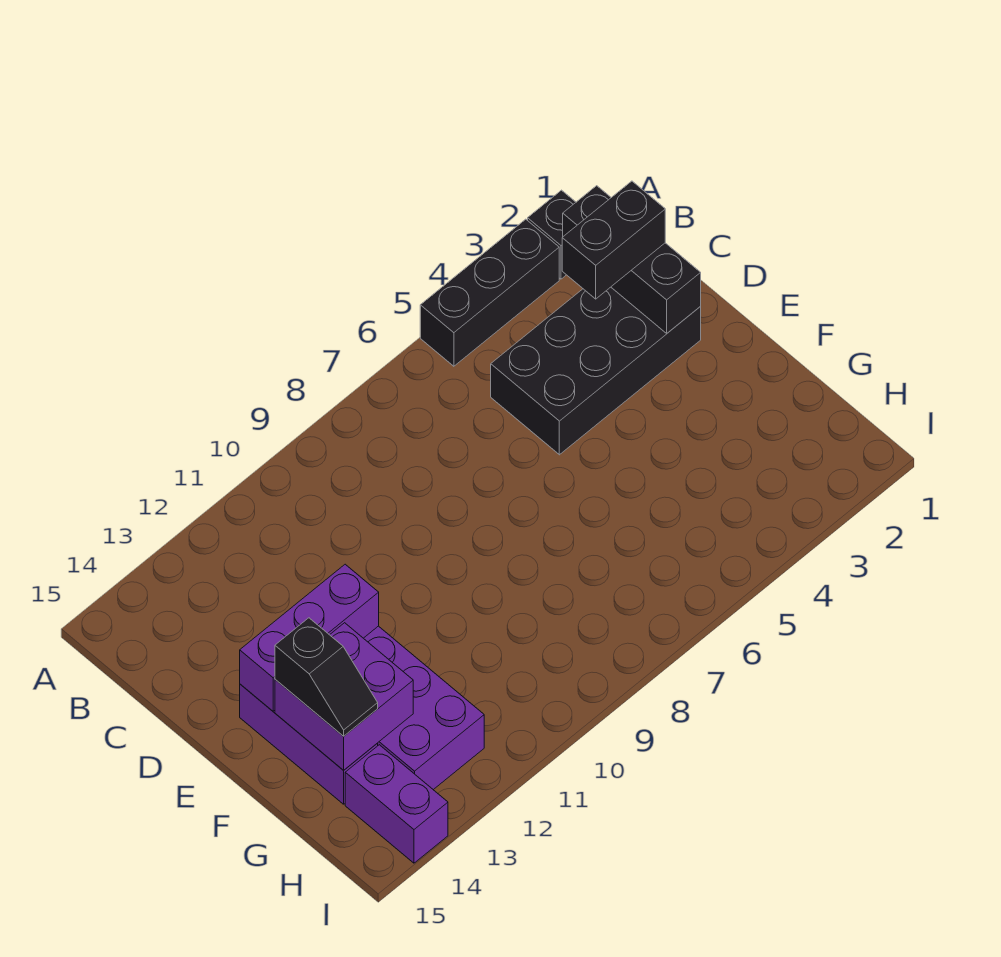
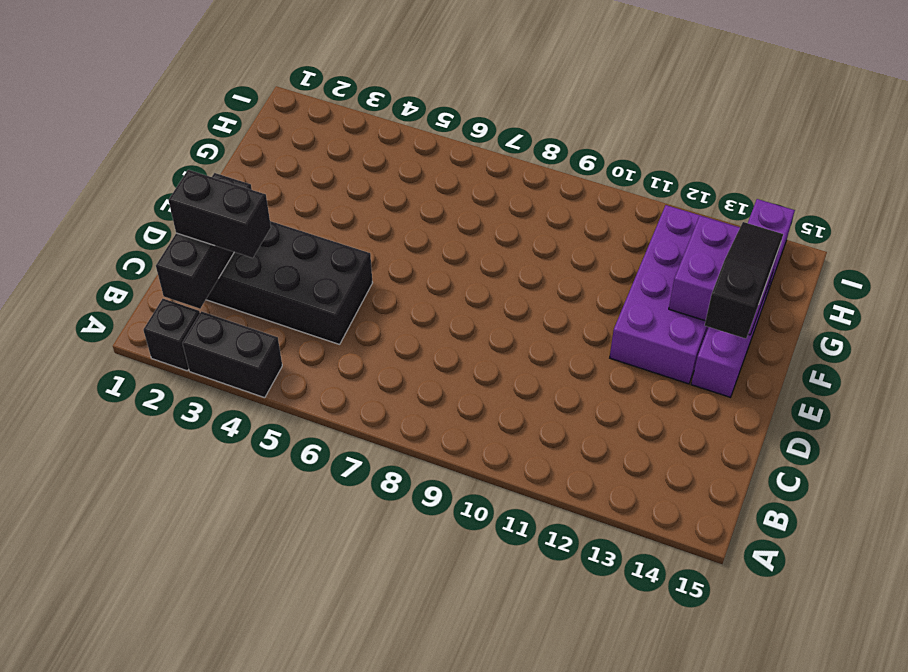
black 1x3 brick [420,219,559,366] -> black 1x2 brick [182,311,282,398]
purple 1x3 brick [240,564,379,711] -> none
black 1x2 slope [275,618,378,736] -> black 1x3 slope [705,222,783,339]

